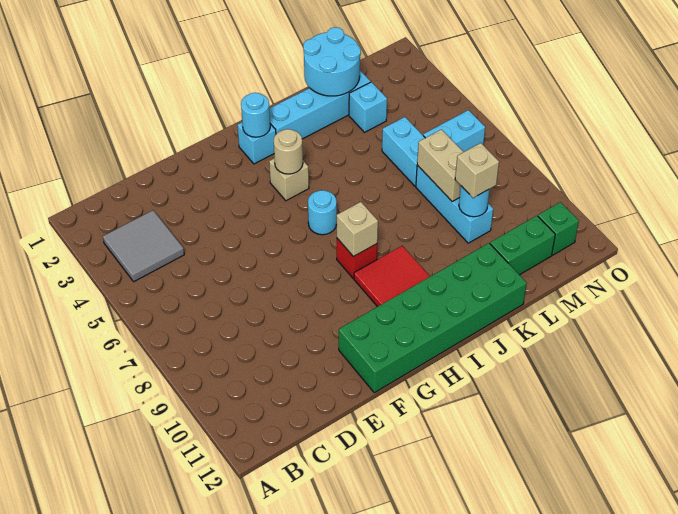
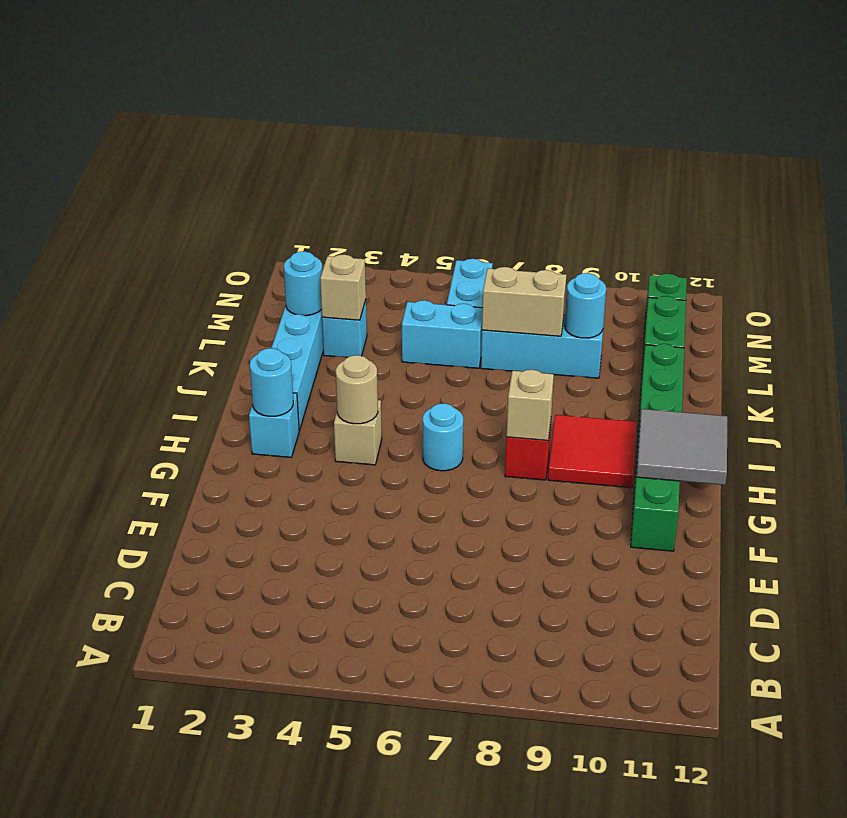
grey 2x2 tile [103,210,184,281] -> grey 2x2 tile moved to [637,409,727,485]
green 2x6 brick [339,243,527,393] -> green 1x6 brick [631,344,684,551]
cyan 2x2 round brick [303,27,361,96] -> cyan 1x1 round brick [284,251,322,316]
tan 1x1 brick [455,143,499,198] -> tan 1x1 brick moved to [320,254,366,320]

